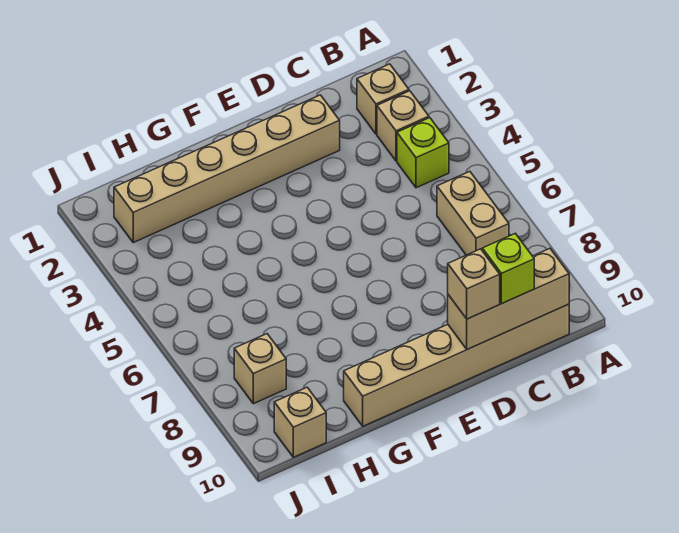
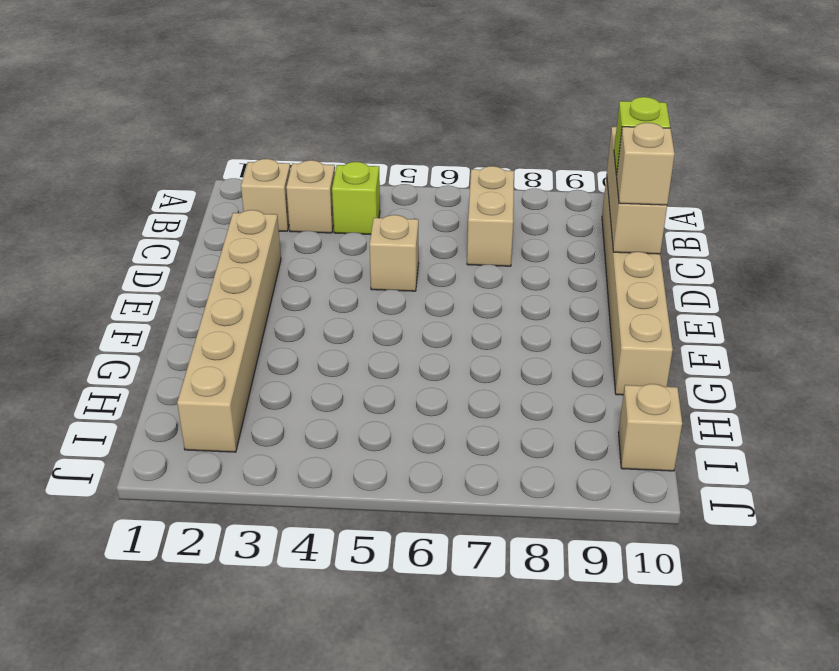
tan 1x2 brick [437,171,509,255] -> tan 1x2 brick turned to [467,166,514,266]
tan 1x1 brick [234,334,286,404] -> tan 1x1 brick moved to [370,215,419,291]

